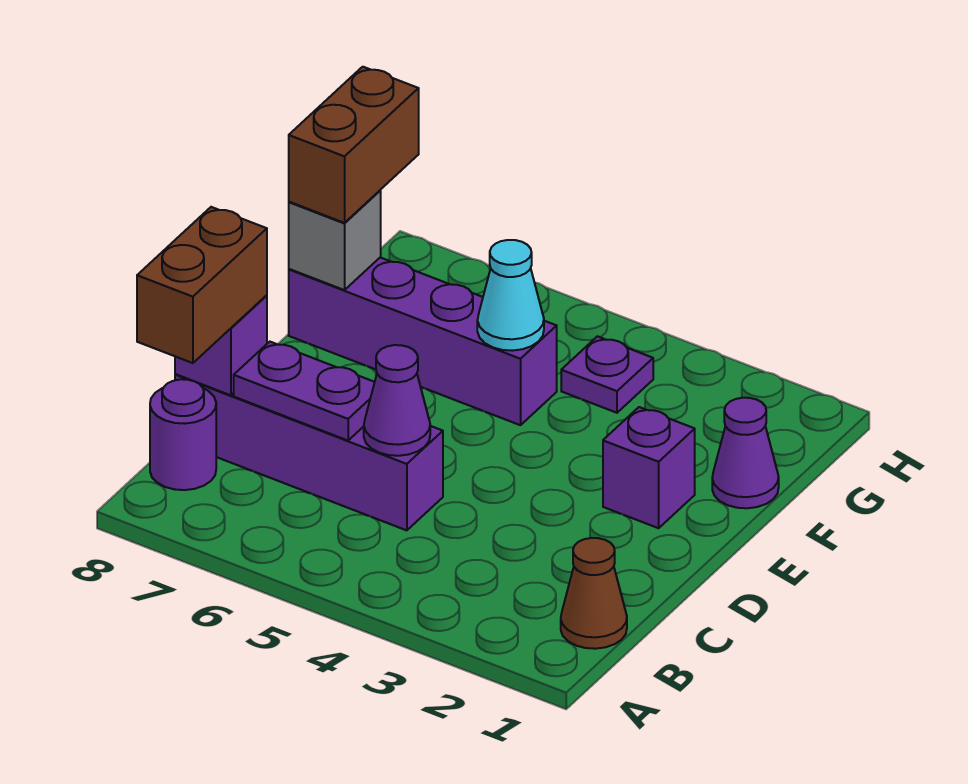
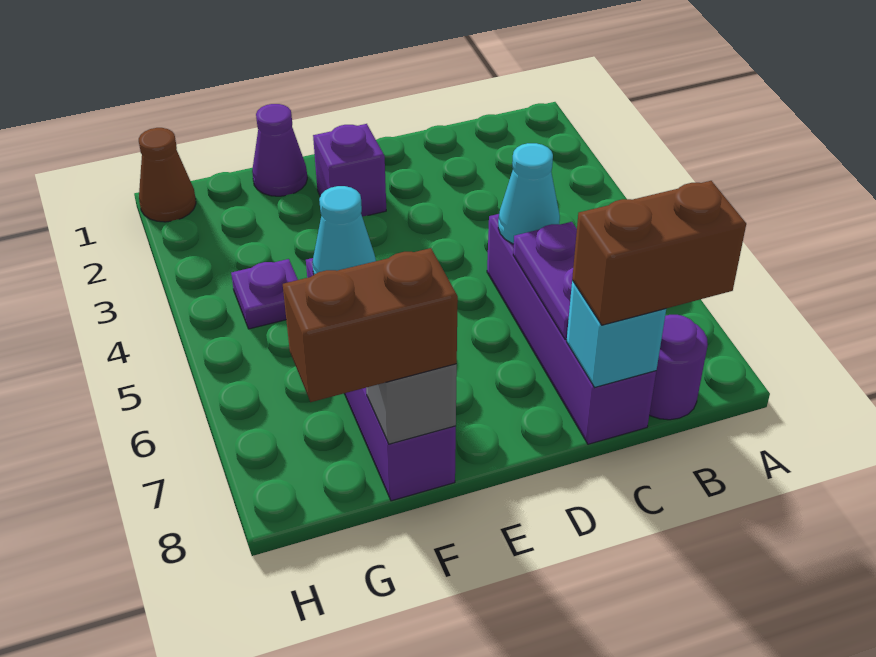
brown 1x1 cone [561,538,627,649] -> brown 1x1 cone moved to [139,128,196,222]
purple 1x1 cone [364,345,430,456] -> cyan 1x1 cone [498,143,560,244]
purple 1x1 brick [175,295,267,395] -> cyan 1x1 brick [567,280,666,387]

